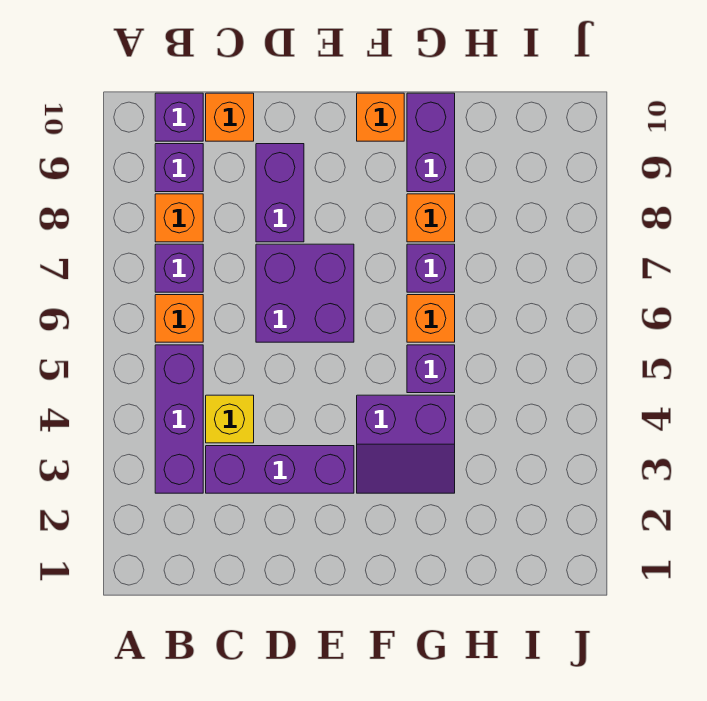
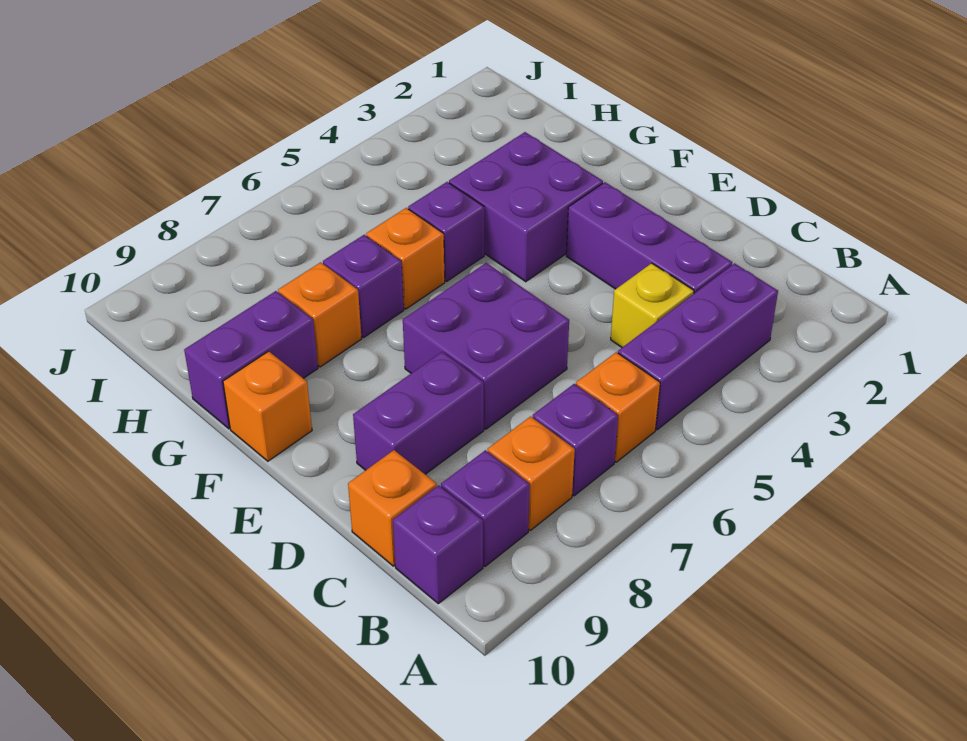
purple 2x2 slope [357,395,455,493] -> purple 2x2 brick [449,132,603,282]

